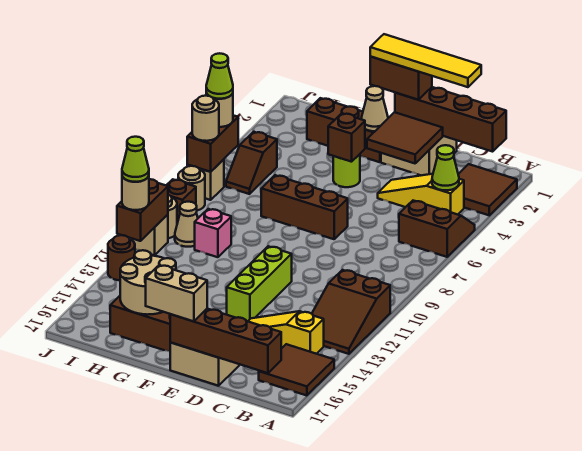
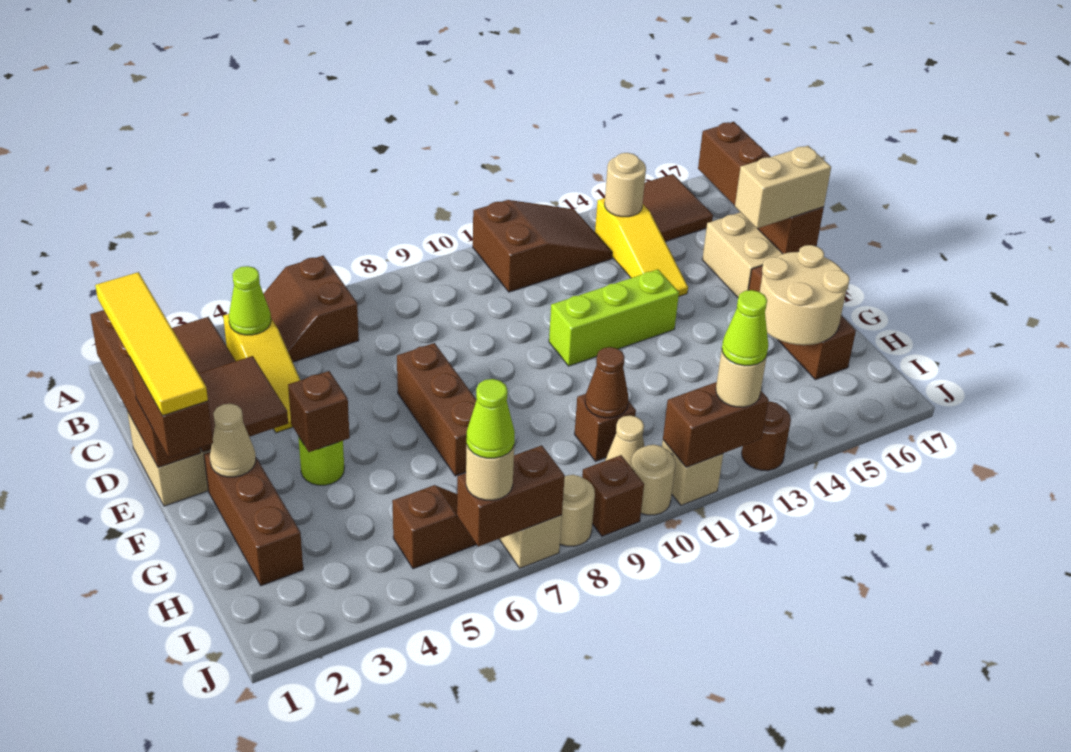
tan 1x2 brick [146,265,207,321] -> tan 1x2 brick turned to [735,146,831,229]
pink 1x1 brick [195,209,231,257] -> brown 1x1 brick [574,394,636,461]
none -> brown 1x1 cone [585,347,629,418]
tan 1x1 round brick [192,96,219,141] -> tan 1x1 round brick moved to [605,153,646,217]

